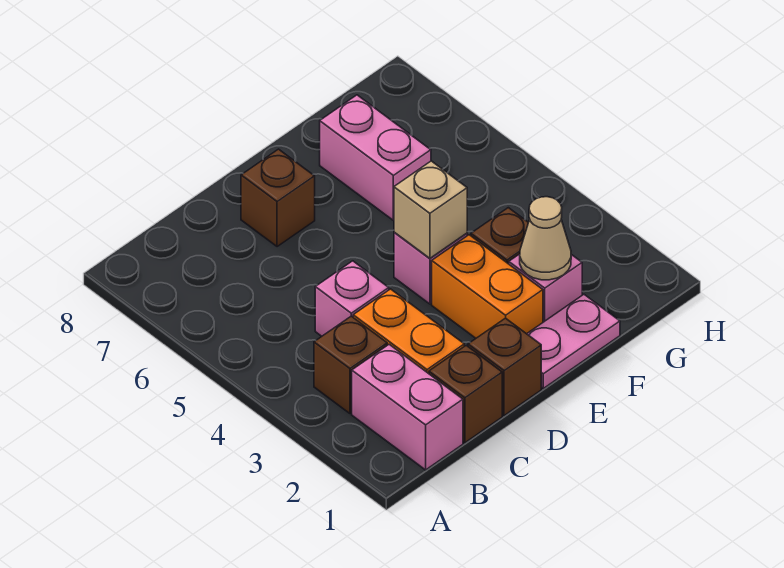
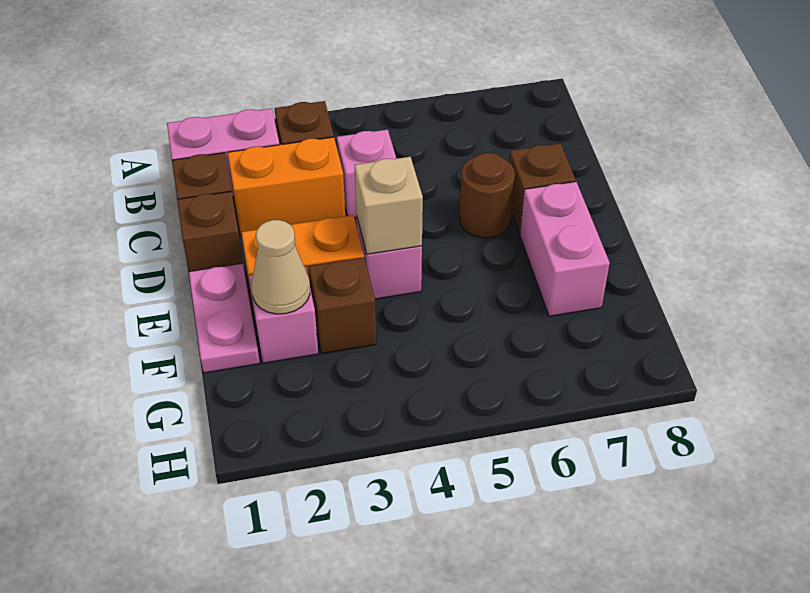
none -> brown 1x1 round brick [459,153,515,238]
pink 1x2 brick [320,95,431,220] -> pink 1x2 brick turned to [520,182,610,316]

